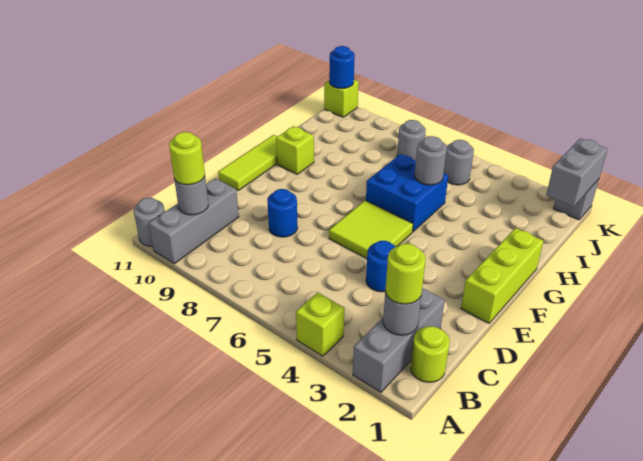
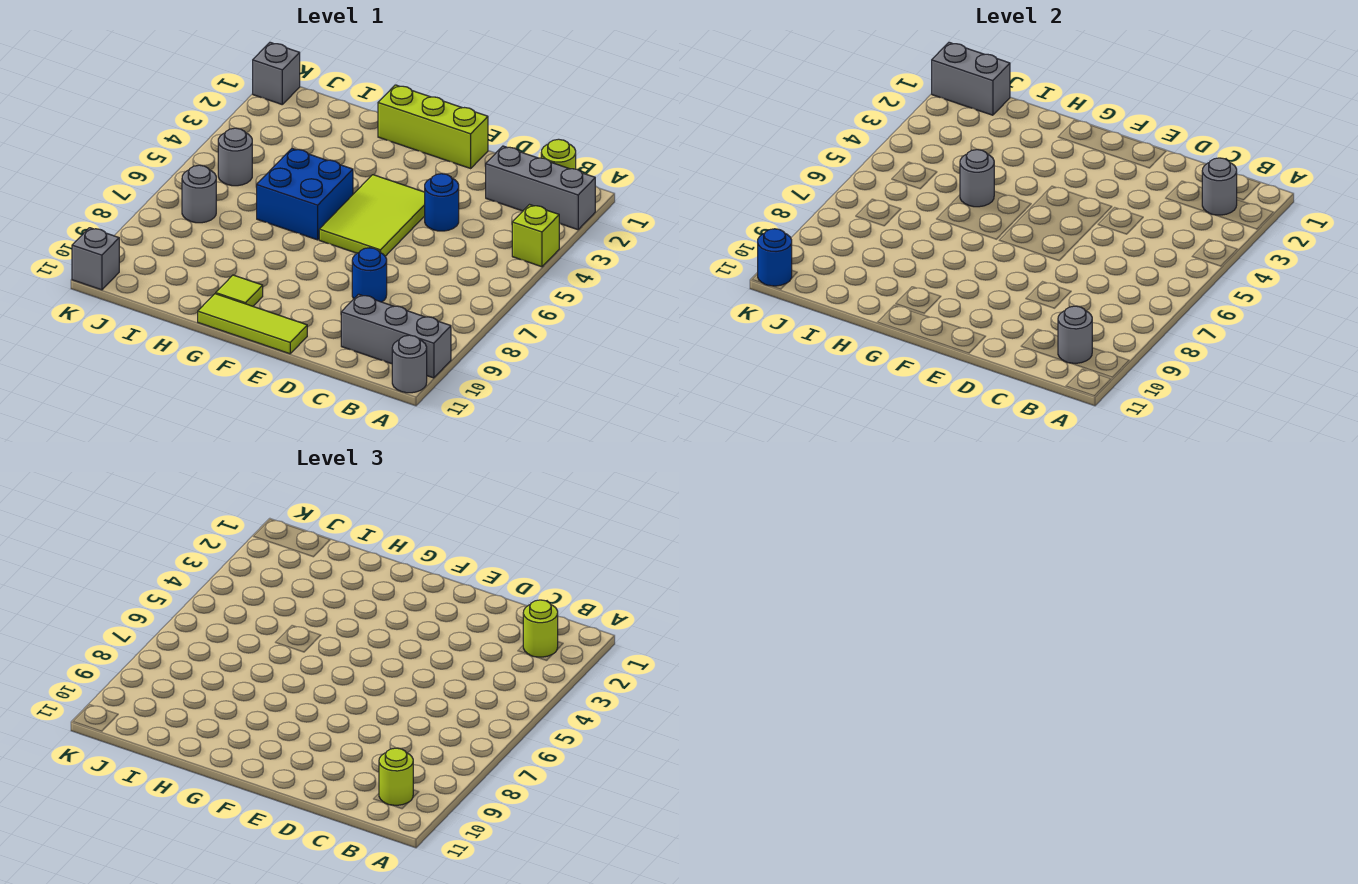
lime 2x2 tile [329,200,413,259] -> lime 2x3 tile [319,175,425,256]
lime 1x1 brick [276,126,314,174] -> lime 1x1 tile [216,275,263,306]
lime 1x1 brick [324,80,359,117] -> grey 1x1 brick [72,228,119,290]

